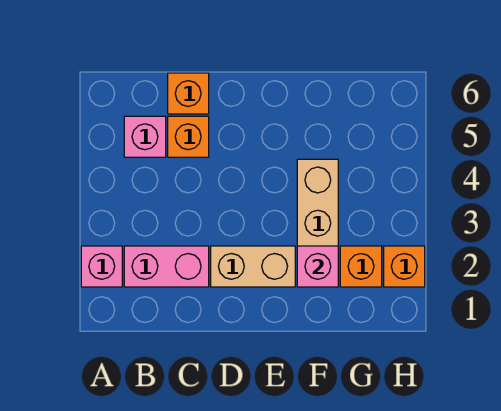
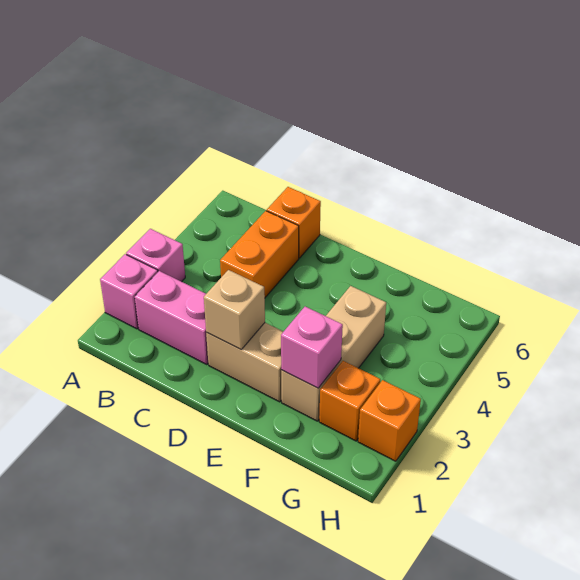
pink 1x1 brick [124,116,166,157] -> pink 1x1 brick moved to [126,229,185,282]
orange 1x1 brick [168,116,209,157] -> orange 1x2 brick [220,211,299,297]
none -> tan 1x1 brick [204,270,265,349]

